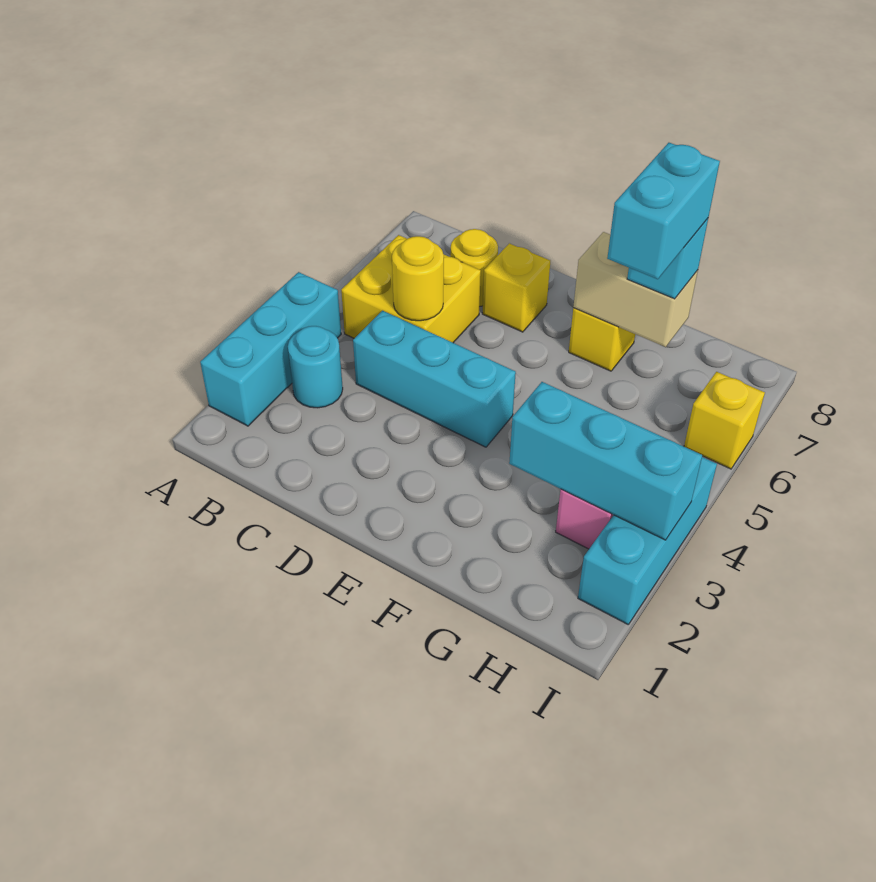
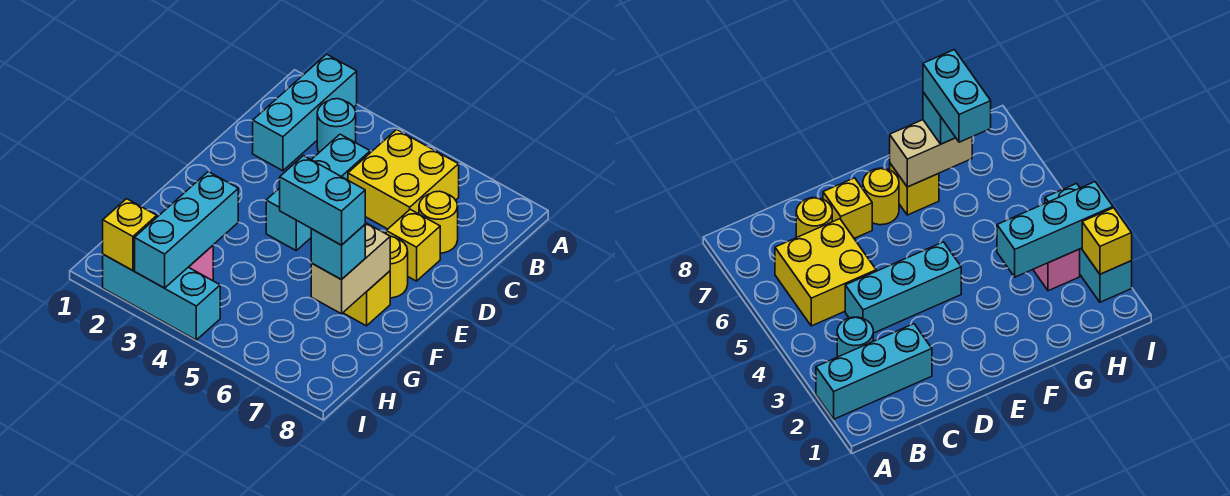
cyan 1x3 brick [200,272,341,426] -> cyan 1x3 brick turned to [253,54,357,171]
yellow 1x1 round brick [392,236,444,321] -> yellow 1x1 round brick moved to [390,236,408,298]
yellow 1x1 brick [684,372,765,469] -> yellow 1x1 brick moved to [103,199,157,271]

